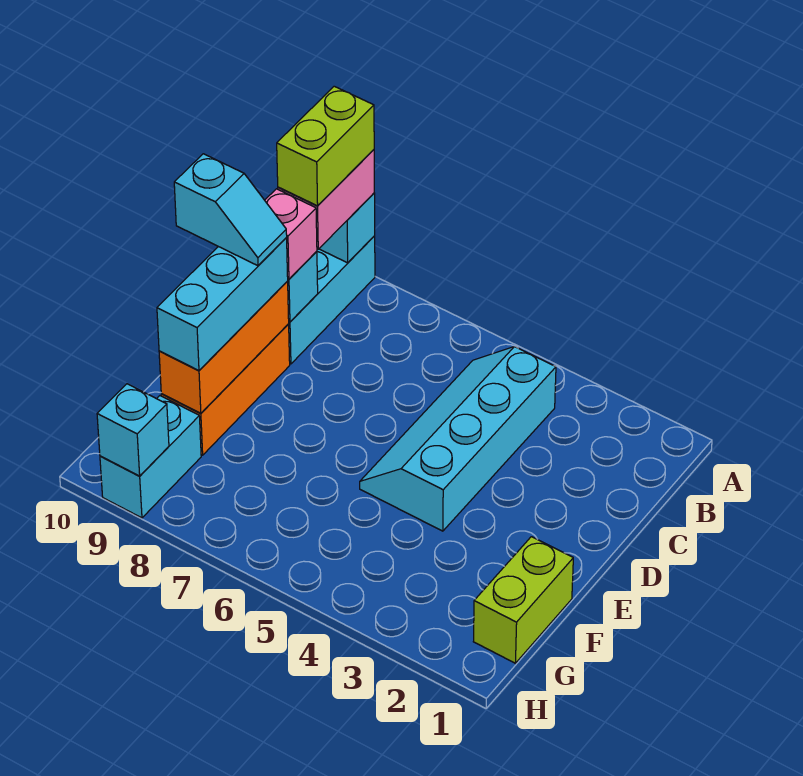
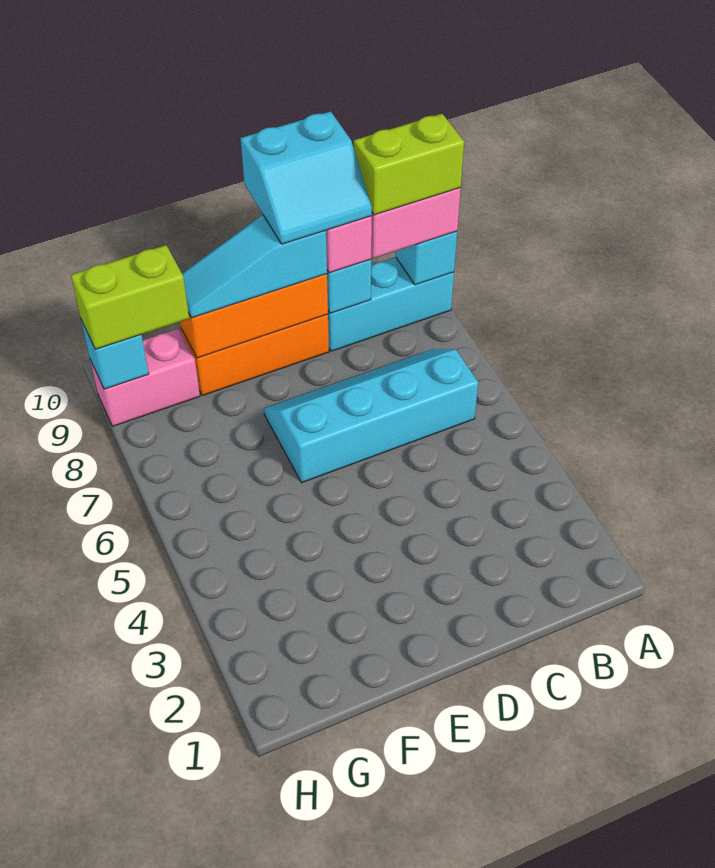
cyan 2x4 slope [360,347,556,531] -> cyan 2x4 slope moved to [264,349,478,483]
cyan 1x3 brick [157,238,288,371] -> cyan 1x3 slope [182,215,327,318]
cyan 1x2 slope [174,154,287,266] -> cyan 2x2 slope [240,111,372,244]
lime 1x2 brick [473,537,573,663] -> lime 1x2 brick moved to [71,245,189,349]
cyan 1x2 brick [100,396,201,518] -> pink 1x2 brick [90,329,200,426]

